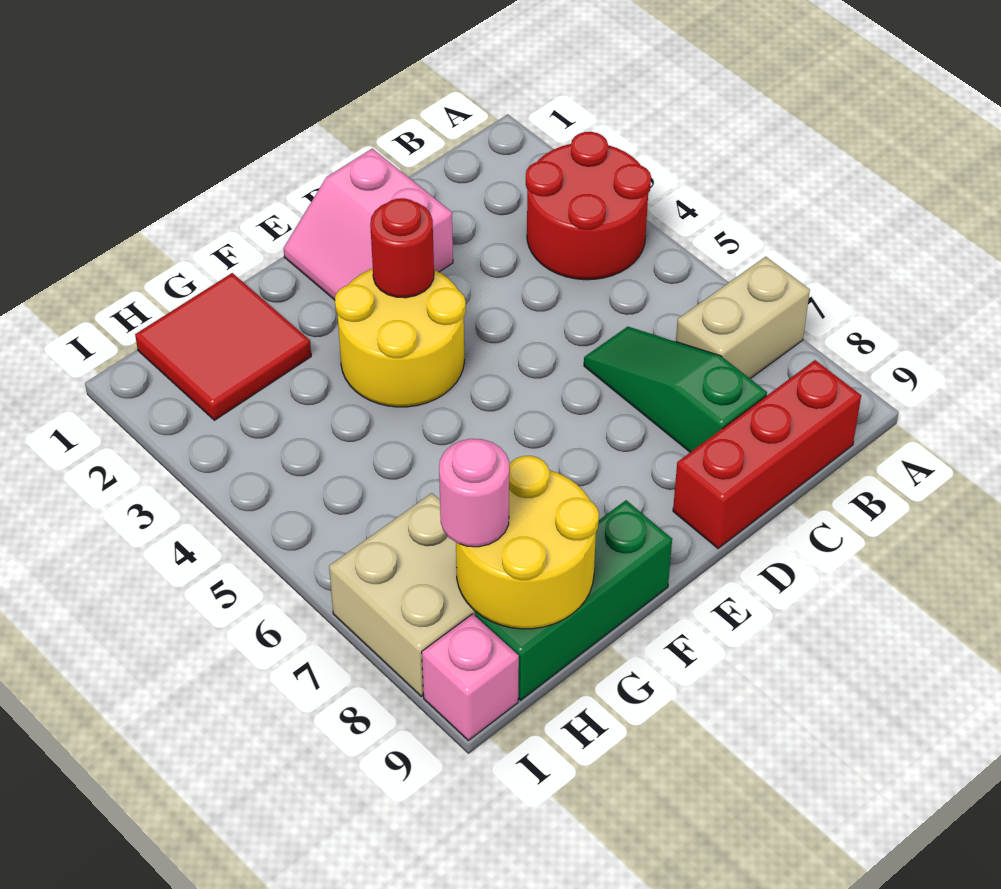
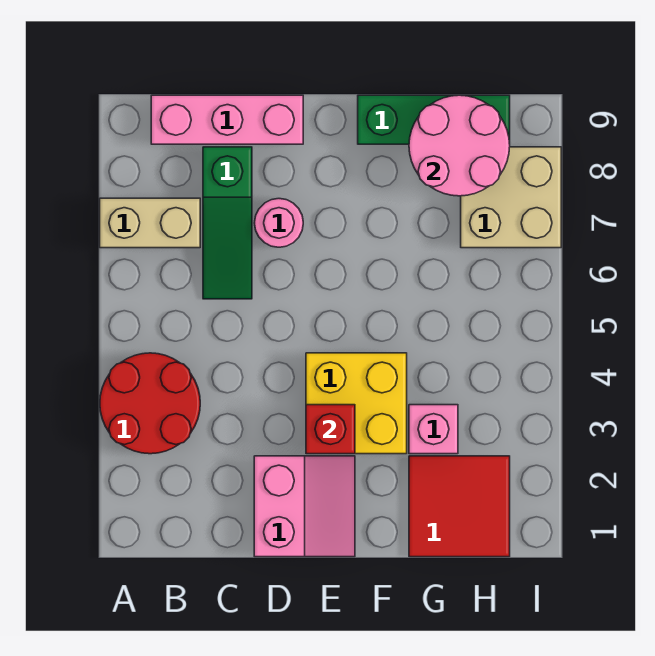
red 1x3 brick [673,360,861,548] -> pink 1x3 brick [151,95,303,144]
yellow 2x2 round brick [335,269,466,407] -> yellow 2x2 brick [306,353,407,454]
red 1x1 round brick [370,198,434,298] -> red 1x1 brick [306,405,355,454]
yellow 2x2 round brick [456,456,599,629] -> pink 2x2 round brick [409,95,510,196]
pink 1x1 round brick [439,439,509,547] -> pink 1x1 round brick moved to [255,199,303,247]
pink 1x1 brick [422,614,519,740] -> pink 1x1 brick moved to [409,405,458,454]

